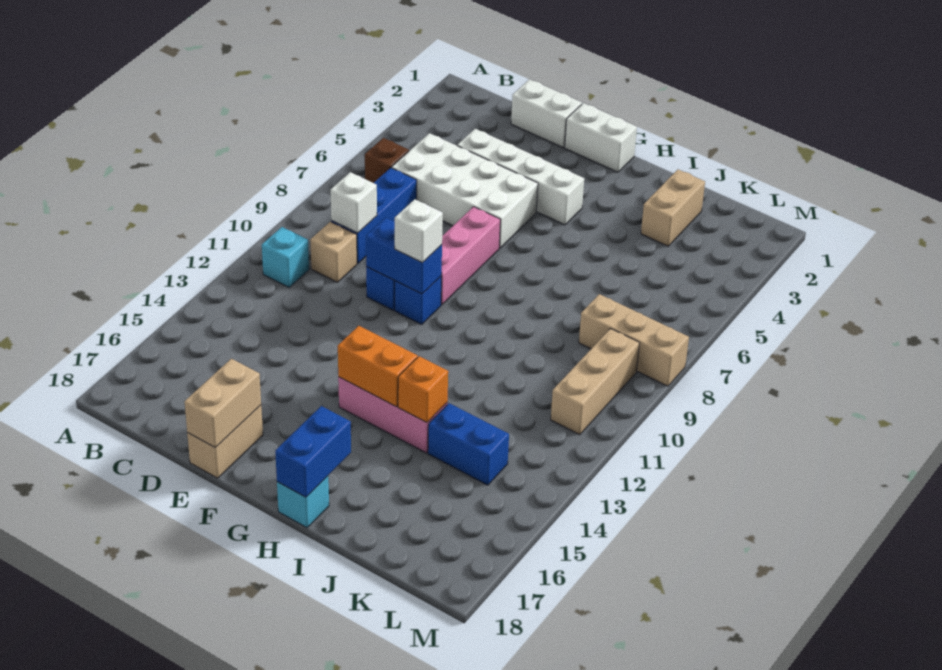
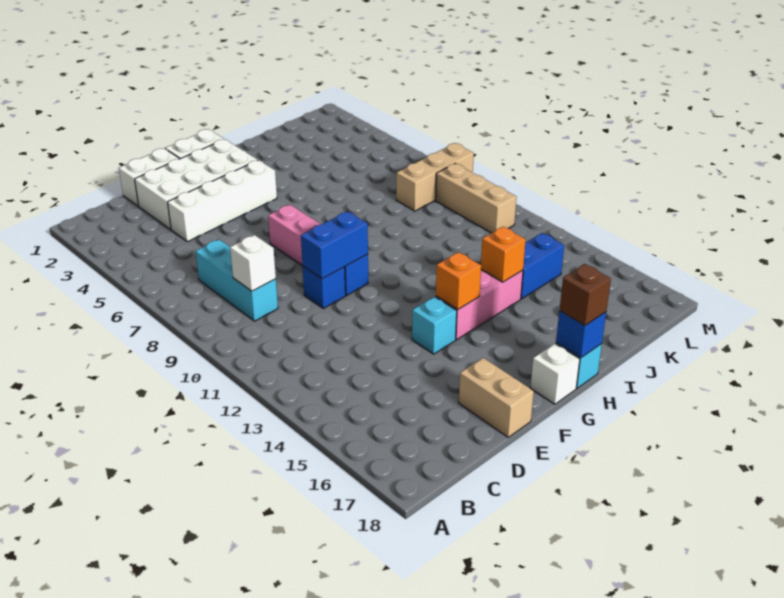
brown 1x1 brick [365,138,409,183] -> brown 1x1 brick moved to [560,264,611,325]
cyan 1x1 brick [262,227,309,288] -> cyan 1x1 brick moved to [412,297,457,354]
white 2x4 brick [392,133,538,248] -> white 2x4 brick moved to [135,140,258,230]
blue 1x3 brick [331,168,417,263] -> cyan 1x3 brick [196,240,278,321]
tan 1x1 brick [310,222,357,282] -> none
tan 1x2 brick [185,359,261,448] -> none
white 1x1 brick [395,199,443,263] -> white 1x1 brick moved to [530,344,580,404]
orange 1x2 brick [338,326,418,407] -> orange 1x1 brick [436,252,481,310]
blue 1x2 brick [275,406,351,497] -> blue 1x1 brick [556,311,606,358]
tan 1x2 brick [641,170,705,246] -> none

